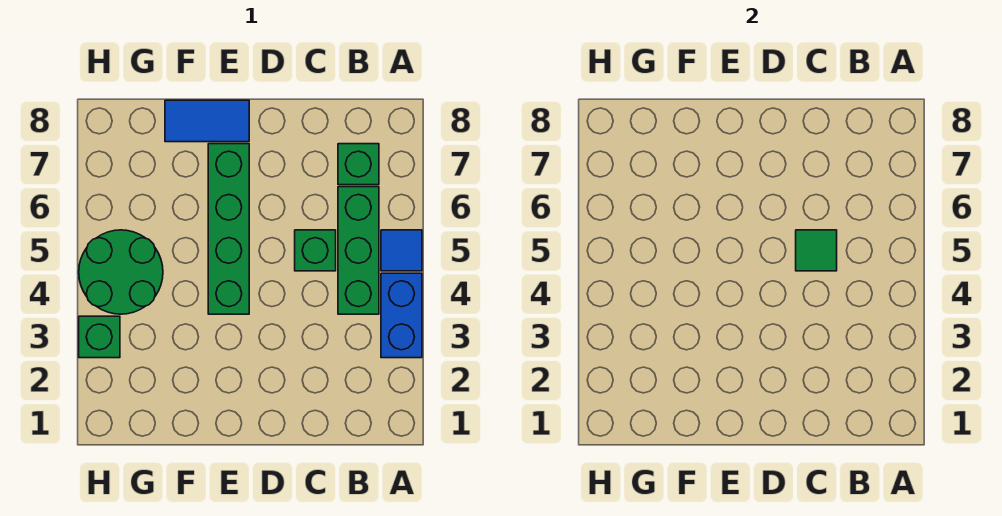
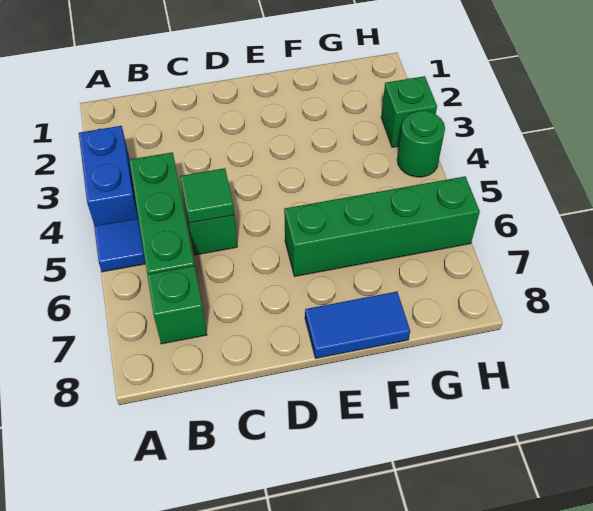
green 1x4 brick [208,144,249,314] -> green 1x4 brick turned to [284,176,480,276]
green 2x2 round brick [79,230,163,314] -> green 1x1 round brick [397,111,445,177]

